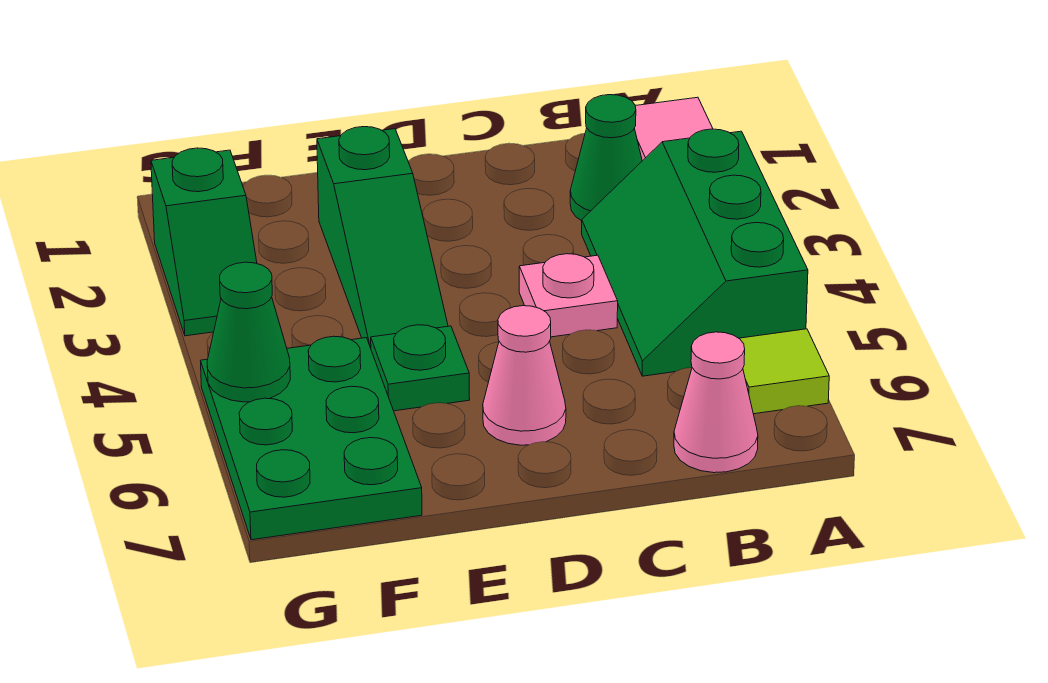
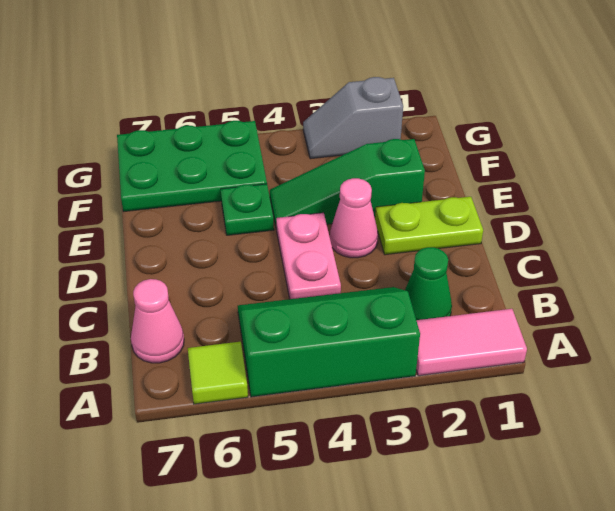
pink 1x1 plate [519,254,618,337] -> pink 1x2 plate [276,213,341,299]
none -> lime 1x2 plate [375,197,483,255]
pink 1x1 cone [483,306,566,445] -> pink 1x1 cone moved to [330,178,378,258]
green 1x2 slope [151,148,257,336] -> grey 1x2 slope [303,77,403,159]
green 1x1 cone [207,262,290,402] -> none

